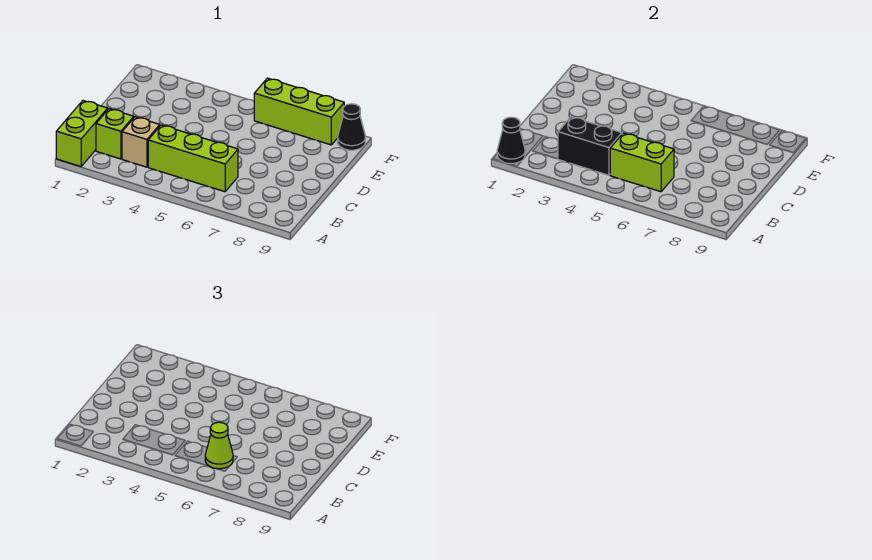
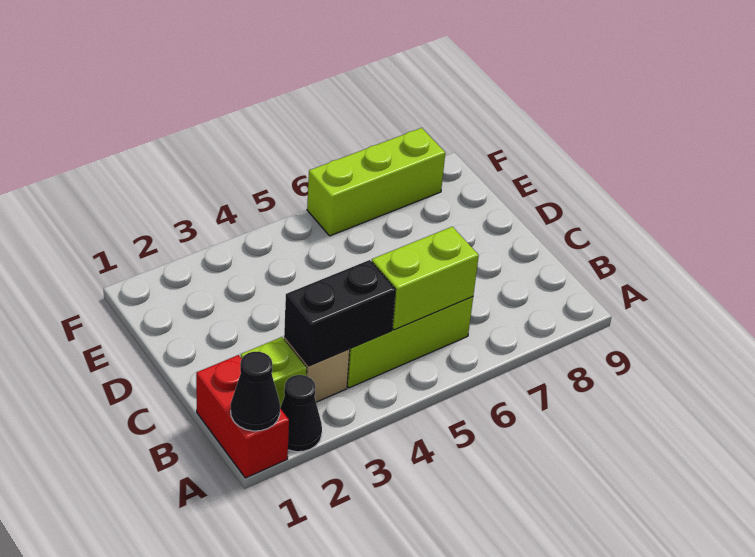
lime 1x2 brick [56,101,108,166] -> red 1x2 brick [196,355,289,478]
lime 1x1 cone [205,422,233,469] -> none
black 1x1 cone [338,104,365,150] -> black 1x1 cone moved to [280,375,322,452]

